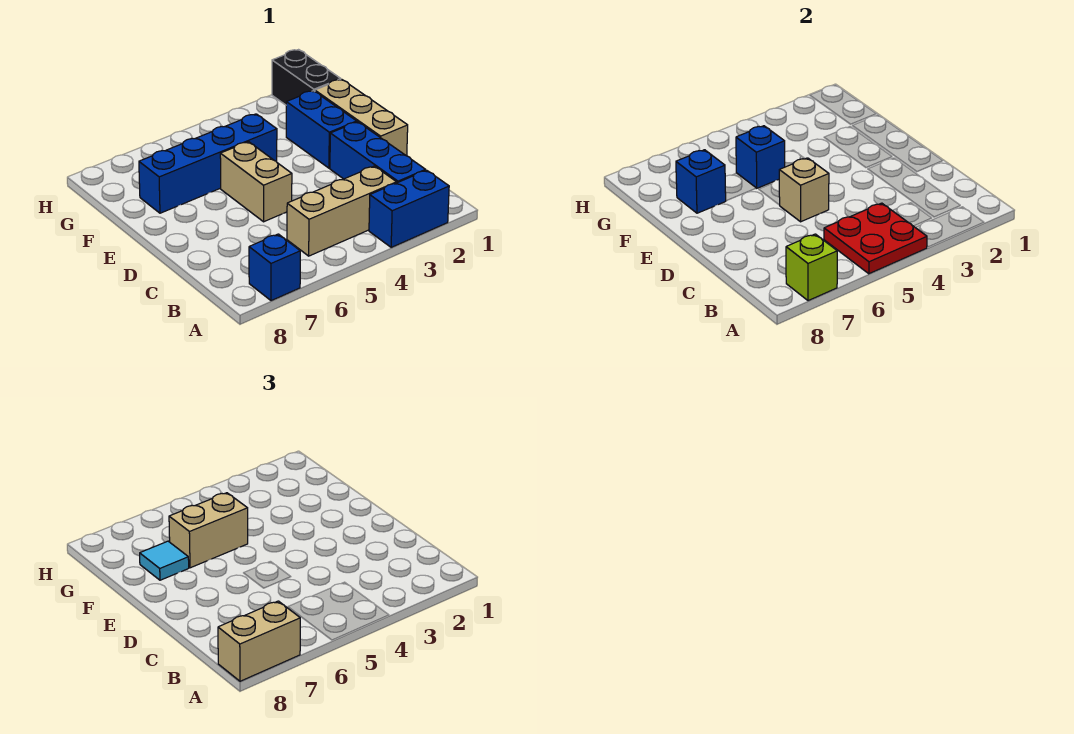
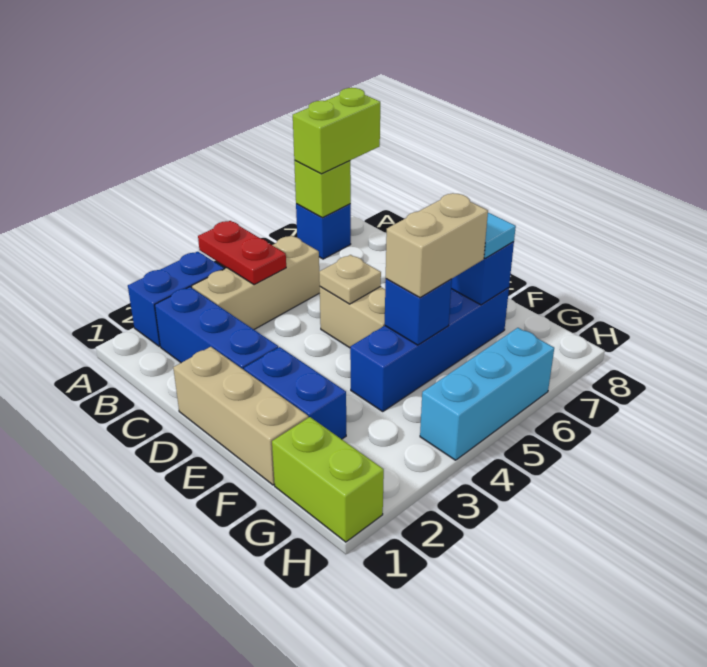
red 2x2 plate [824,203,927,274] -> red 1x2 plate [198,221,286,285]
tan 1x2 brick [218,601,300,681] -> lime 1x2 brick [293,88,380,174]
tan 1x1 brick [779,158,829,222] -> tan 1x1 plate [319,255,381,304]
black 1x2 brick [272,50,341,105] -> lime 1x2 brick [272,417,384,542]
none -> cyan 1x3 brick [420,328,554,460]

